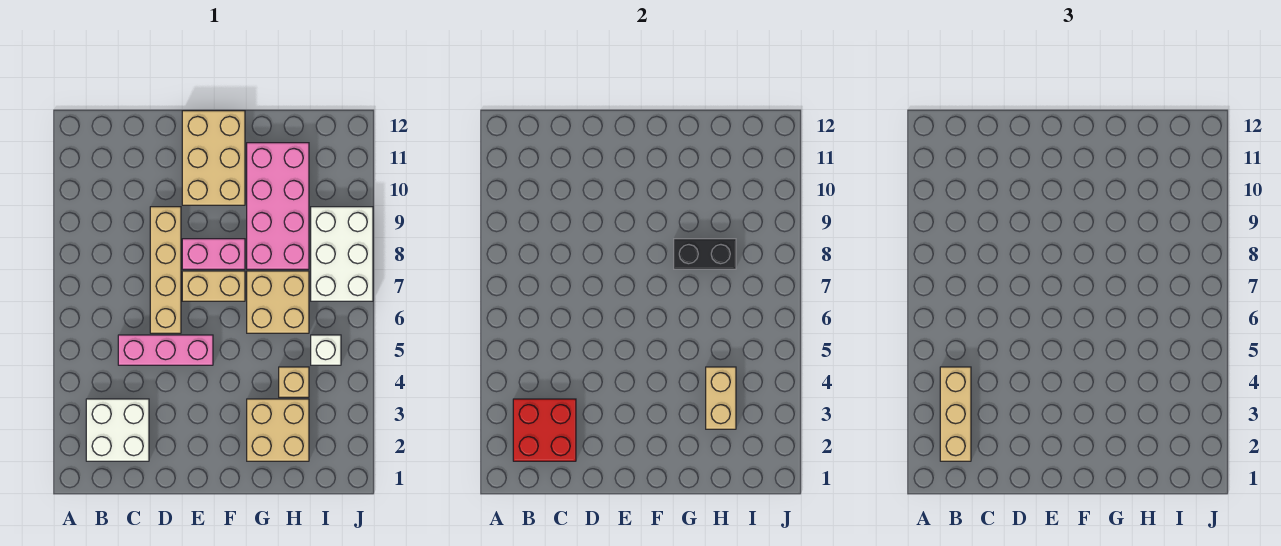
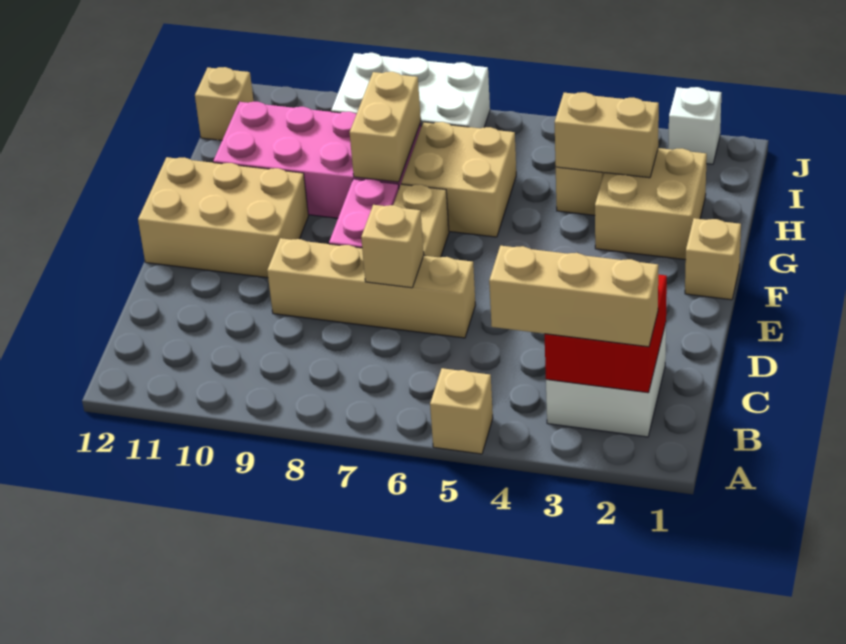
none -> tan 1x1 brick [430,368,493,454]
pink 1x3 brick [118,335,213,365] -> none
none -> tan 1x1 brick [361,205,424,288]
none -> tan 1x1 brick [685,218,741,300]
black 1x2 brick [674,239,736,269] -> tan 1x2 brick [350,72,421,182]
white 1x1 brick [311,335,341,365] -> white 1x1 brick moved to [668,87,721,164]
none -> tan 1x1 brick [195,67,254,140]

